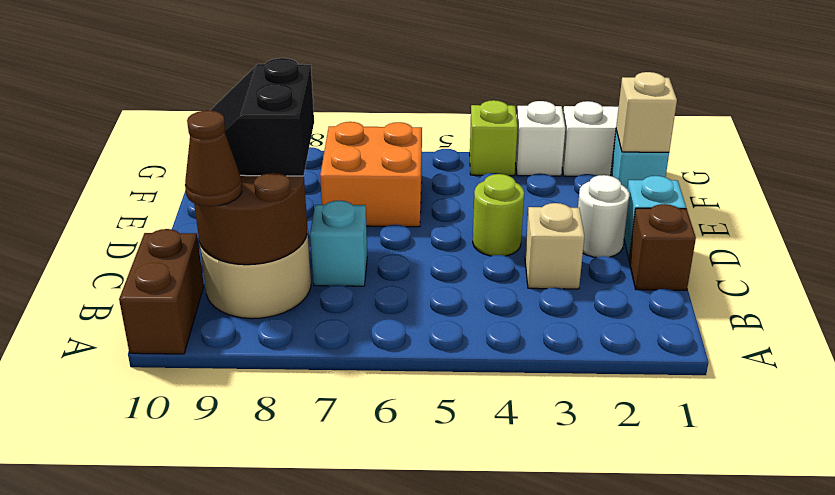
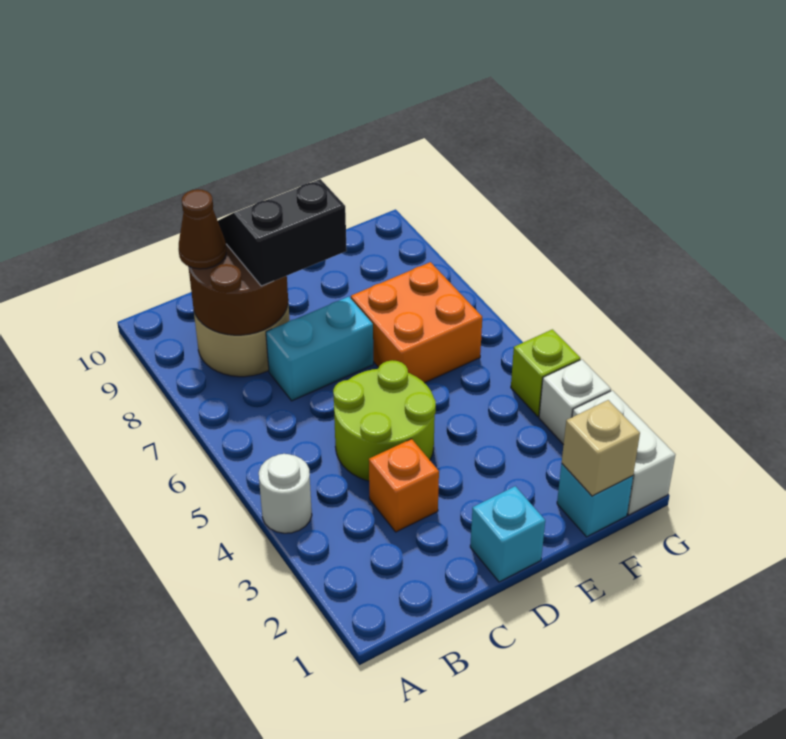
brown 1x2 brick [119,229,204,354] -> none
brown 1x1 brick [629,204,696,290] -> none
tan 1x1 brick [525,203,584,289] -> orange 1x1 brick [369,439,439,532]
cyan 1x1 brick [310,200,367,286] -> cyan 1x2 brick [266,297,373,401]
white 1x1 round brick [578,175,629,257] -> white 1x1 round brick moved to [259,454,312,533]
lime 1x1 round brick [473,174,524,256] -> lime 2x2 round brick [333,360,436,481]

